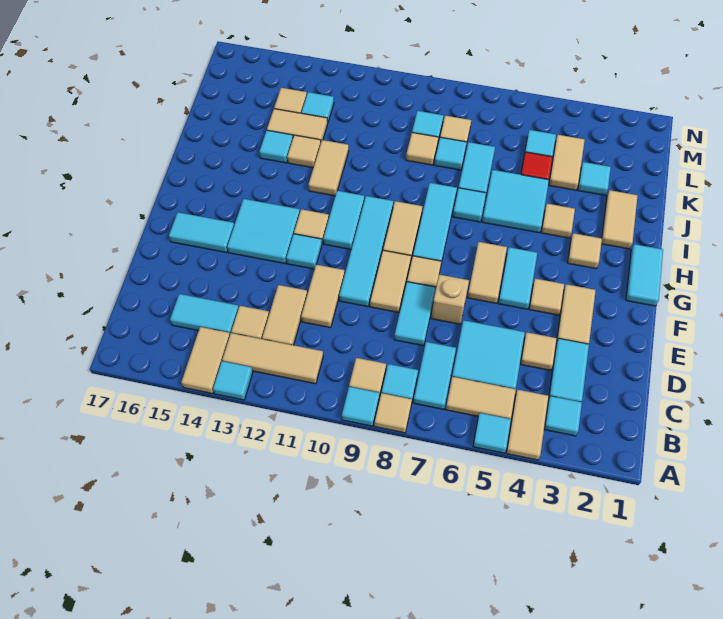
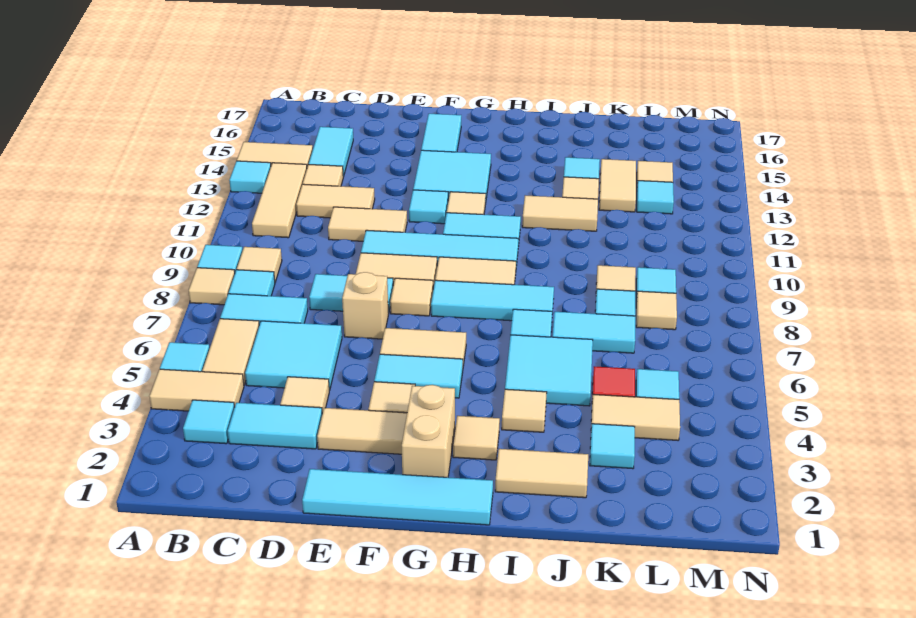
cyan 1x2 tile [626,244,663,306] -> cyan 1x4 tile [302,469,493,525]
none -> tan 1x2 brick [402,385,455,477]

